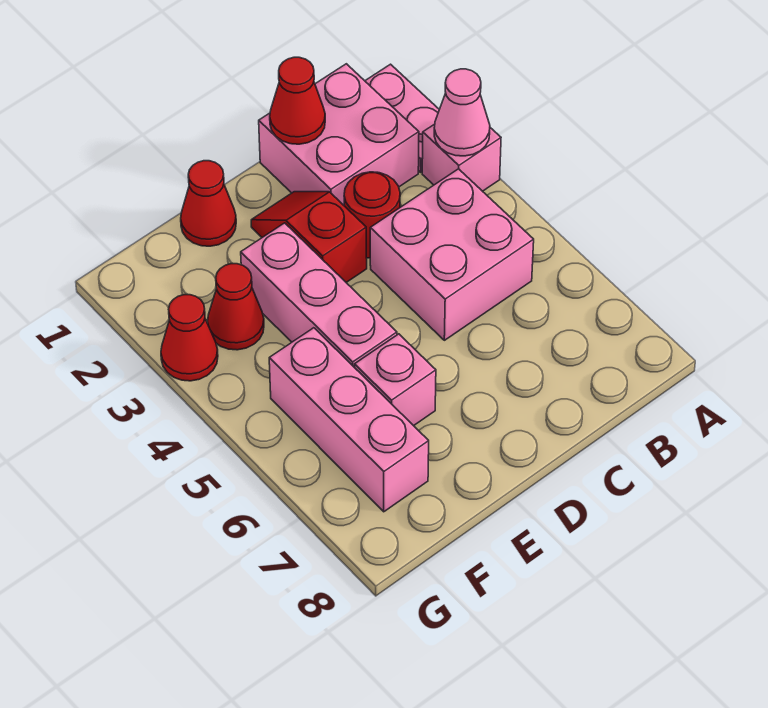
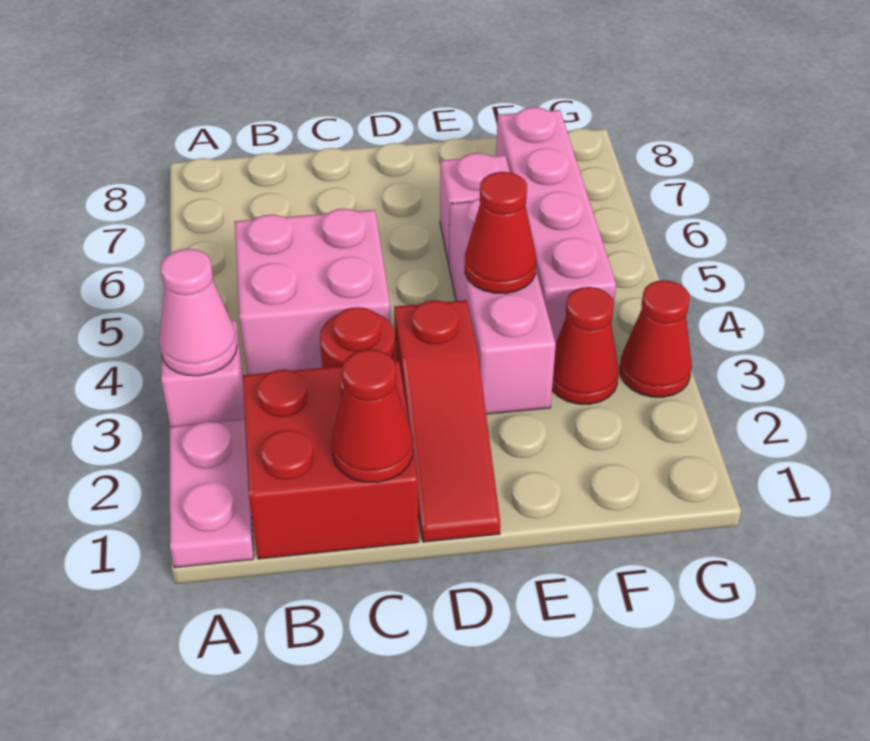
pink 2x2 brick [259,64,419,205] -> red 2x2 brick [243,361,419,559]
red 1x2 slope [251,192,367,282] -> red 1x3 slope [394,300,500,542]
red 1x1 cone [181,161,236,246] -> red 1x1 cone moved to [465,172,536,294]
pink 1x3 brick [269,328,429,512] -> pink 1x4 brick [496,107,616,343]

